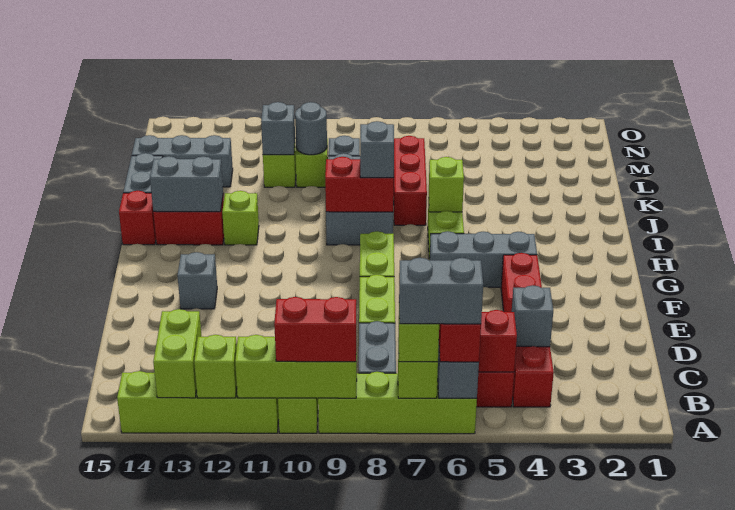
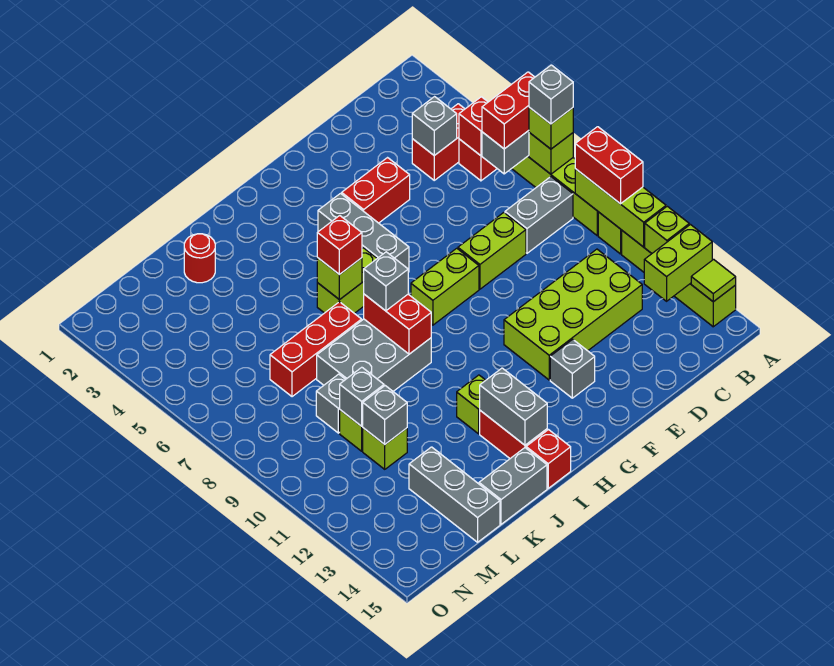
grey 1x2 brick [399,258,483,324] -> grey 1x1 brick [529,65,573,124]
none -> lime 1x1 tile [691,259,736,302]
none -> lime 2x4 brick [504,249,642,380]
none -> red 1x1 brick [317,216,362,275]
none -> red 1x1 round brick [184,234,215,283]
grey 1x1 round brick [295,102,327,155] -> grey 1x1 brick [340,367,384,426]

